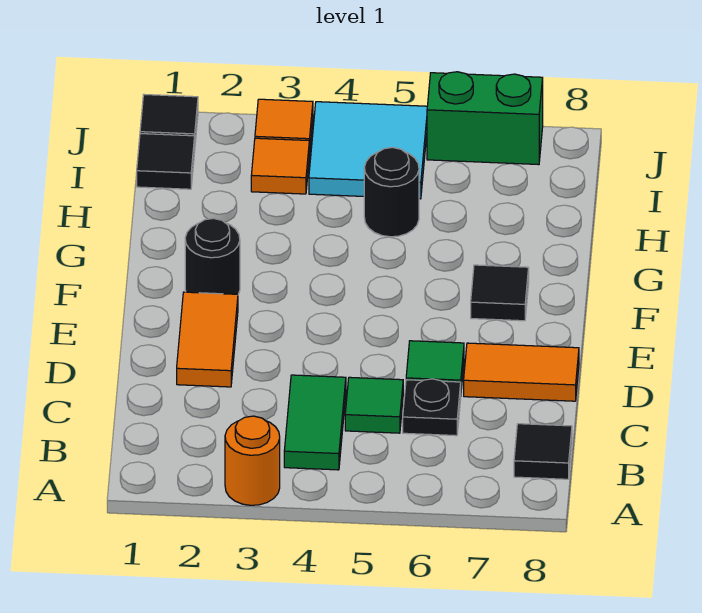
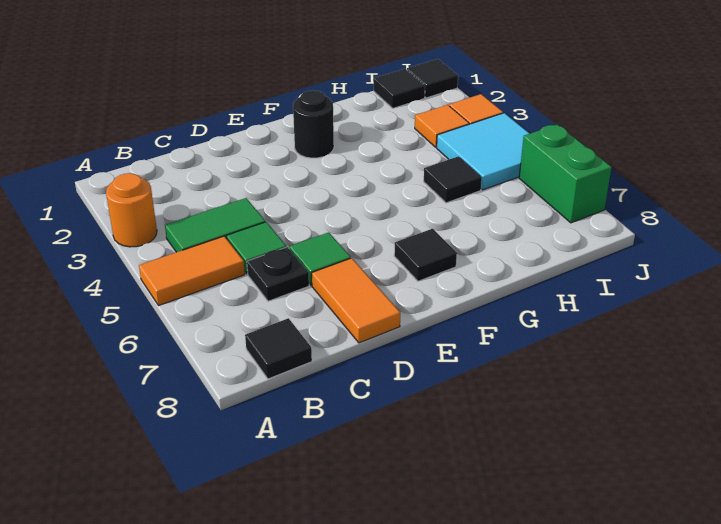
orange 1x2 tile [177,292,238,387] -> orange 1x2 tile moved to [139,236,245,306]
black 1x1 round brick [364,147,419,237] -> black 1x1 tile [424,156,482,203]

